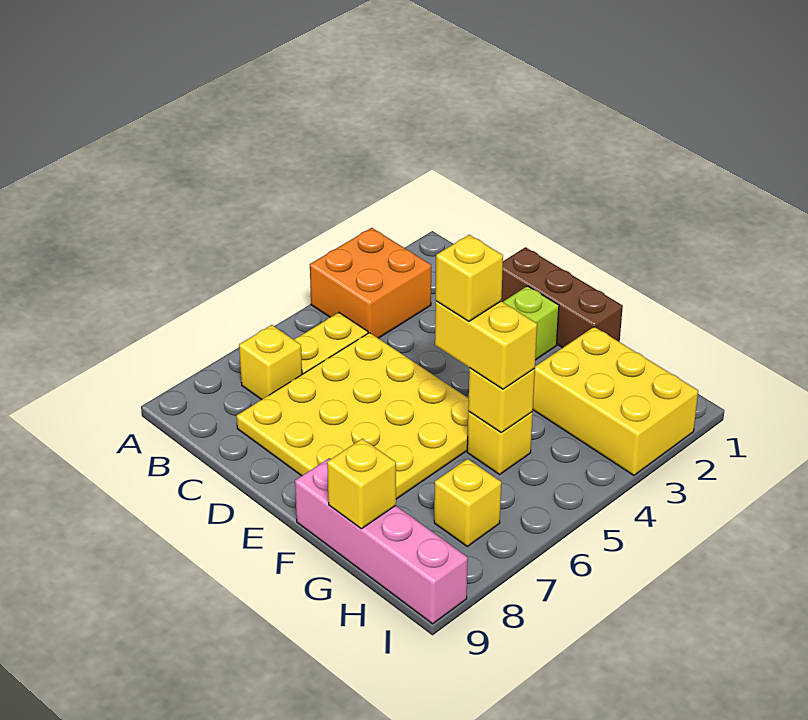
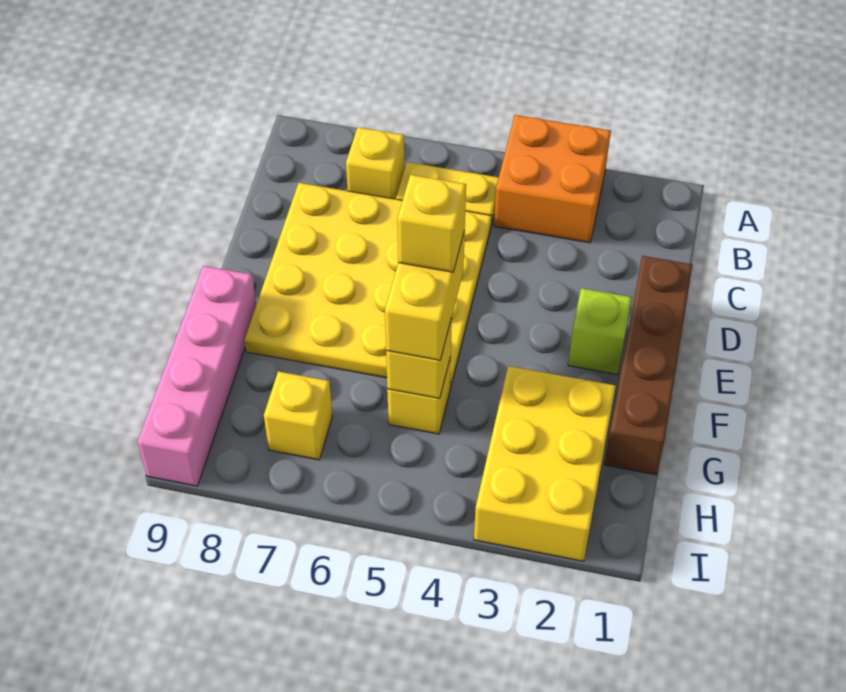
brown 1x3 brick [501,247,623,348] -> brown 1x4 brick [604,256,692,475]
yellow 1x1 brick [327,439,396,529] -> none

